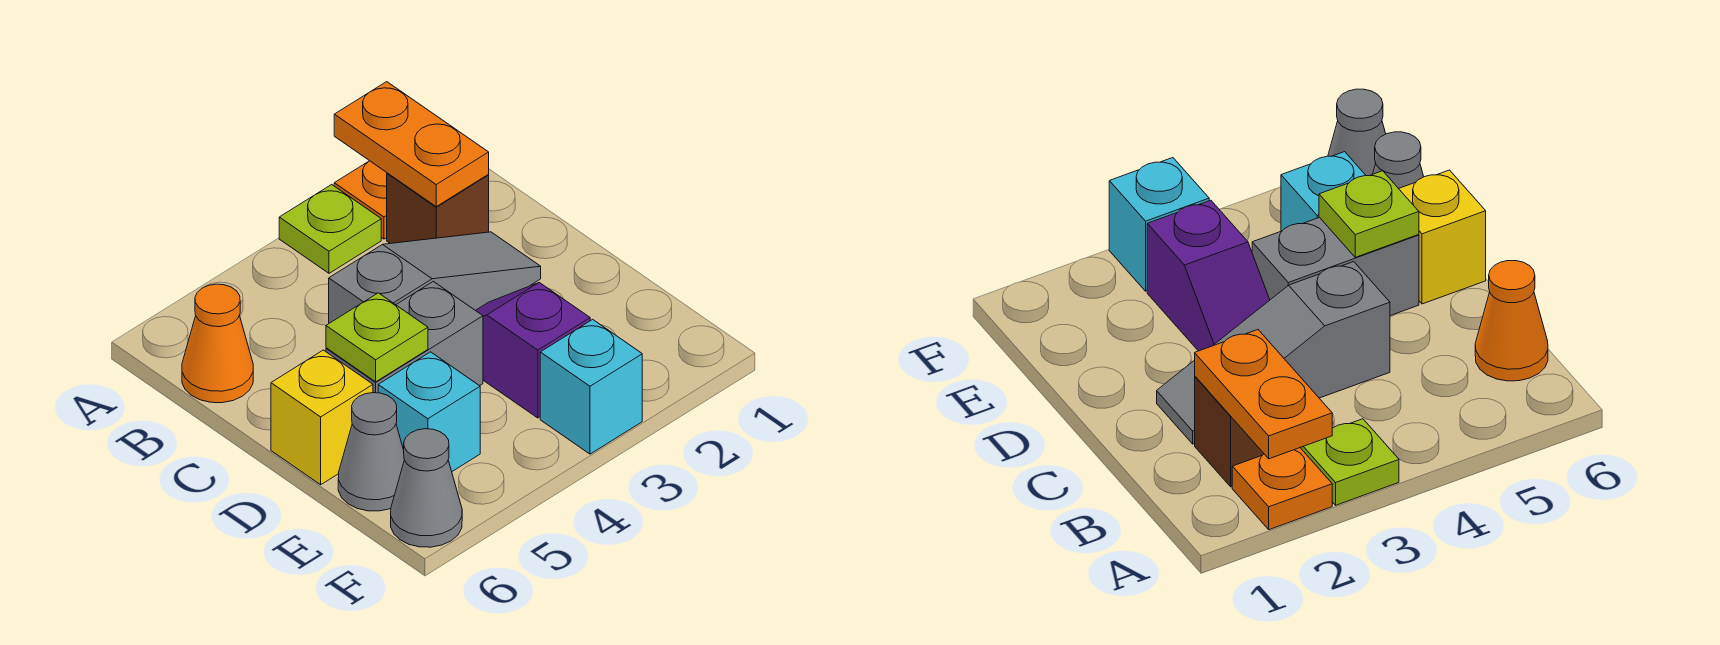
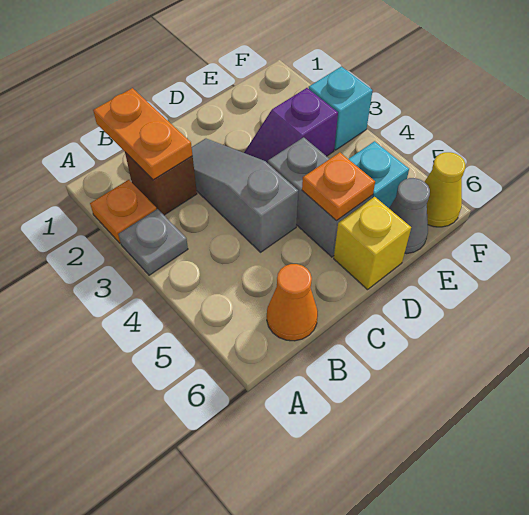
orange 1x2 plate [334,82,489,207] -> orange 1x2 plate turned to [93,88,192,180]
lime 1x1 plate [279,185,381,273] -> grey 1x1 plate [118,209,188,275]
lime 1x1 plate [326,293,428,382] -> orange 1x1 plate [302,152,375,220]
grey 1x1 cone [391,429,462,547] -> yellow 1x1 cone [425,152,465,227]

